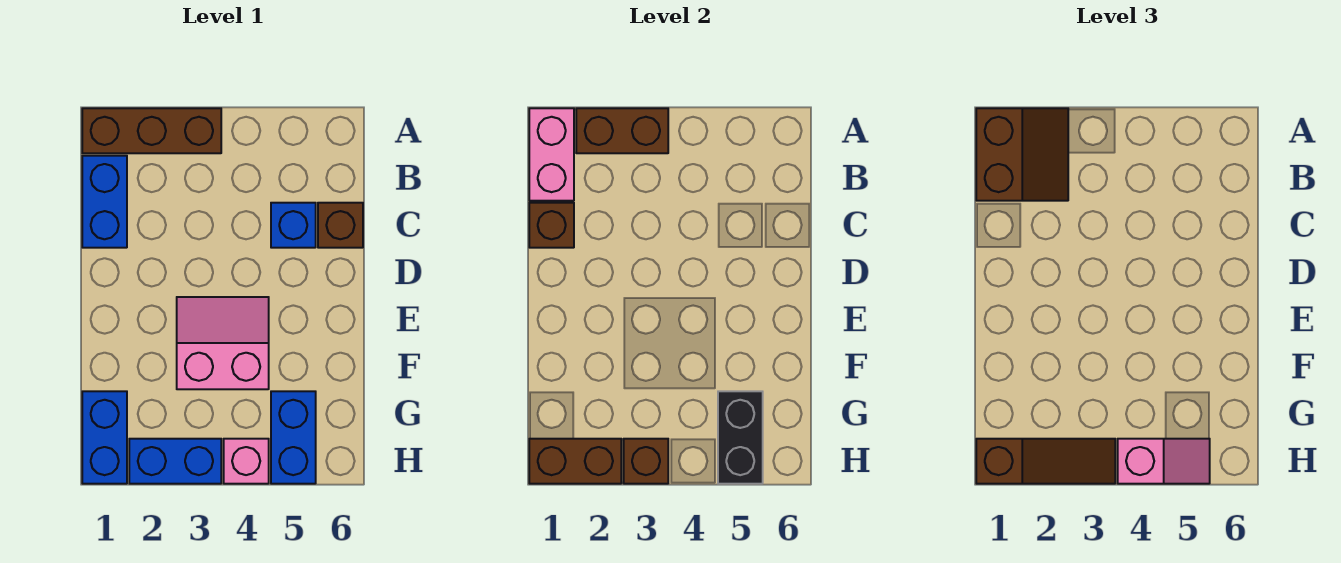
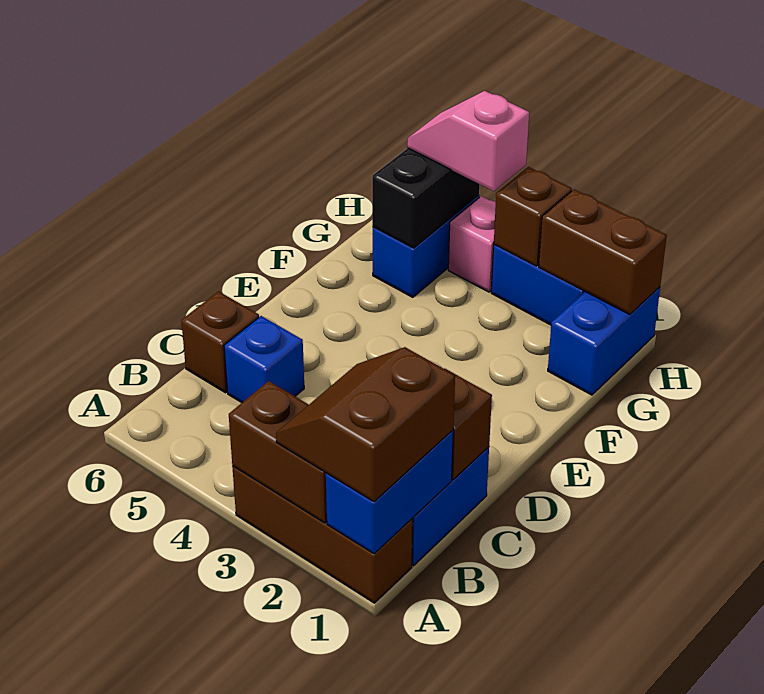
pink 1x2 brick [529,108,574,201] -> blue 1x2 brick [326,430,453,554]
pink 2x2 slope [177,297,269,389] -> none
brown 1x3 slope [976,439,1115,484] -> none

